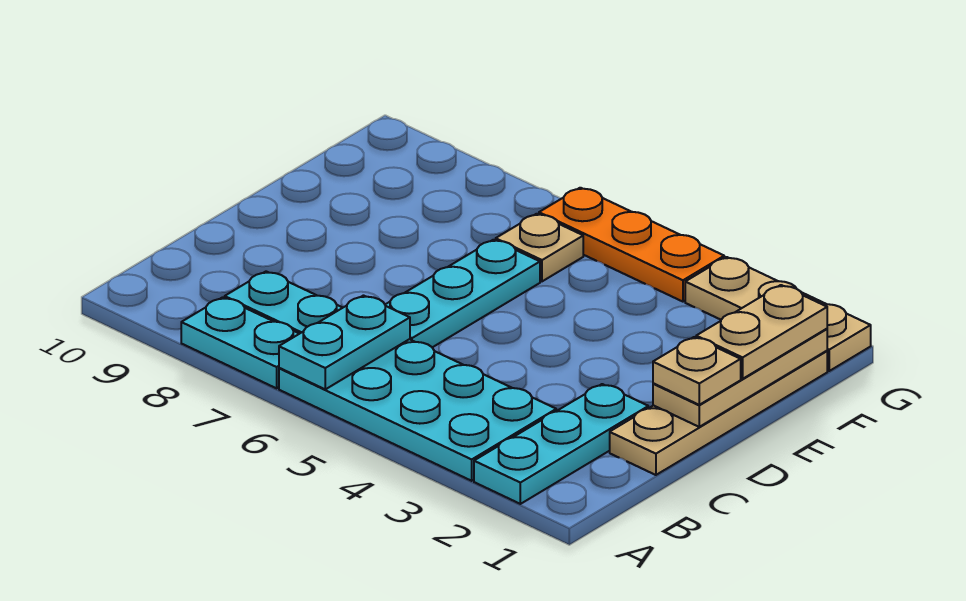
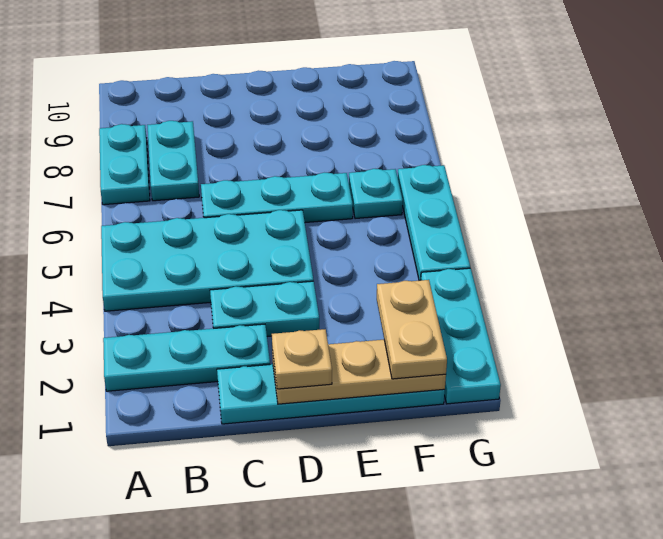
cyan 2x4 plate [279,339,556,481] -> cyan 2x4 plate turned to [101,210,313,311]
cyan 1x2 plate [279,296,410,389] -> cyan 1x2 plate moved to [210,281,319,337]
tan 1x4 plate [610,351,827,475] -> cyan 1x4 plate [217,364,445,424]
tan 1x2 plate [696,285,827,379] -> tan 1x2 plate turned to [377,280,447,379]
tan 1x1 plate [496,214,583,281] -> cyan 1x1 plate [349,169,403,219]
tan 1x3 plate [685,257,871,371] -> cyan 1x3 plate [421,268,501,404]
orange 1x3 plate [539,188,724,302] -> cyan 1x3 plate [398,165,470,281]

